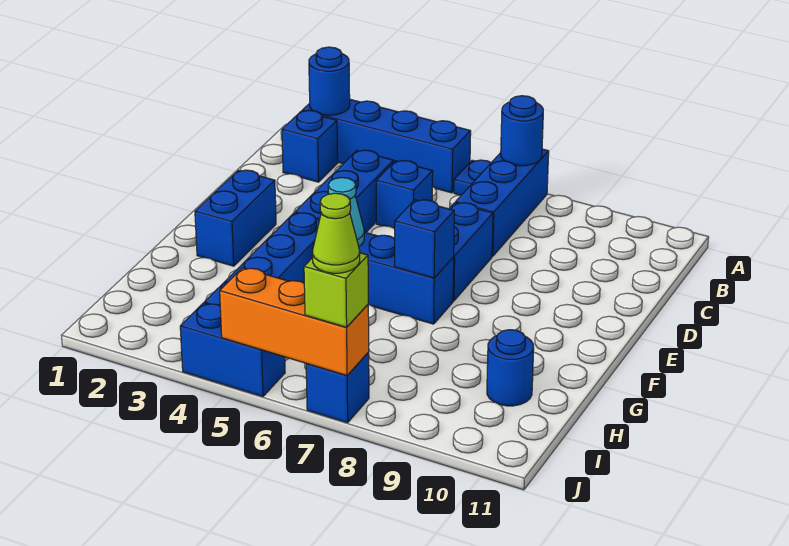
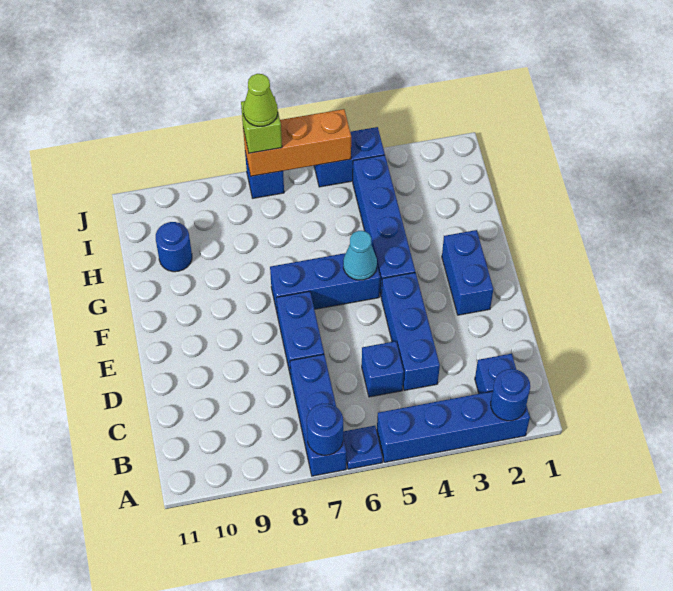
blue 1x1 brick [395,200,454,278] -> none

